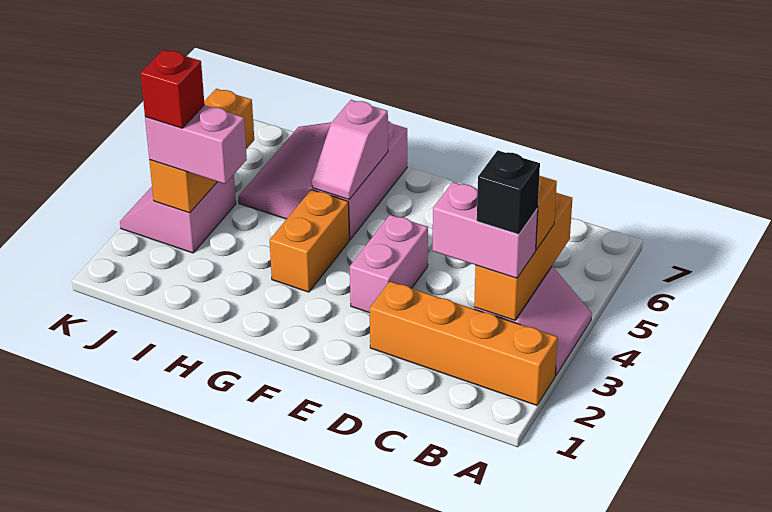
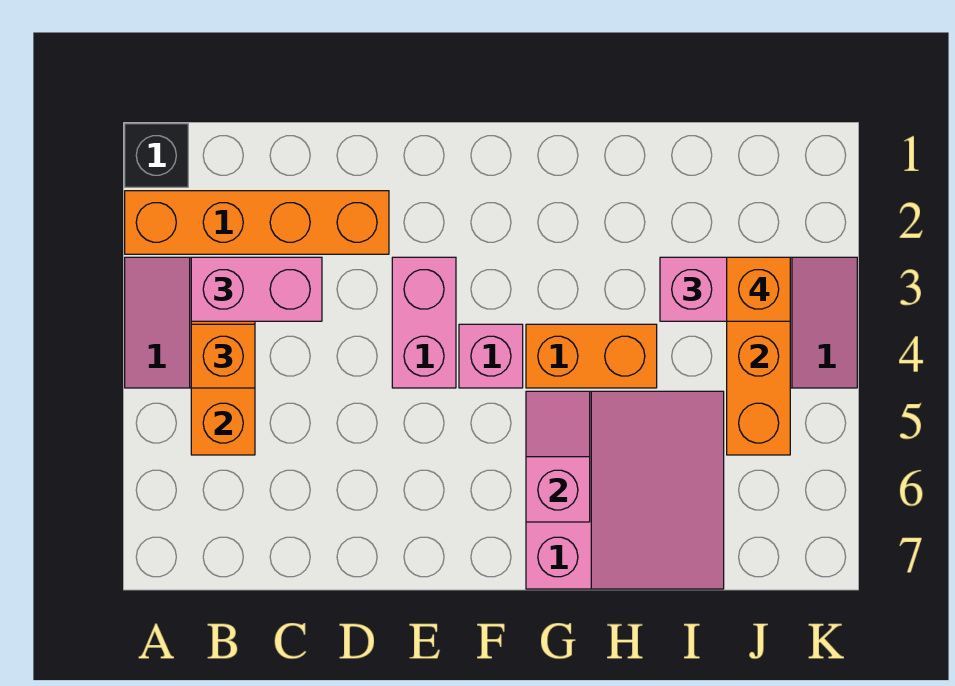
black 1x1 brick [477,150,540,234] -> black 1x1 brick moved to [125,124,188,187]
none -> pink 1x1 brick [459,324,523,388]
orange 1x2 brick [270,190,349,292] -> orange 1x2 brick turned to [526,324,657,388]
red 1x1 brick [140,50,205,128] -> orange 1x1 brick [727,257,790,321]

